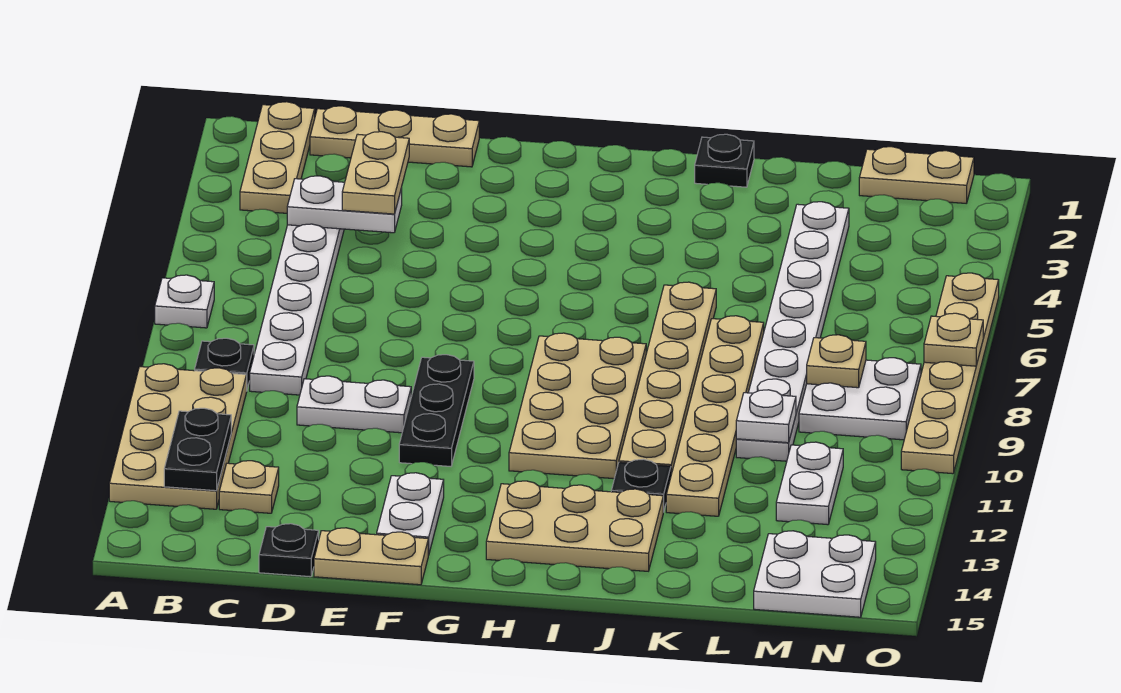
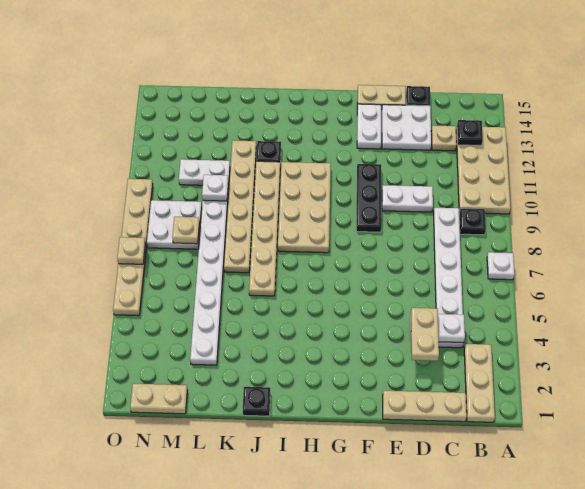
black 1x2 plate [164,408,231,491] -> black 1x1 plate [457,120,483,145]
tan 2x3 plate [486,481,663,571] -> none
white 1x2 plate [776,442,843,525] -> white 1x2 plate turned to [179,159,230,185]
white 2x2 plate [754,531,876,617] -> white 2x2 plate moved to [382,105,431,150]

